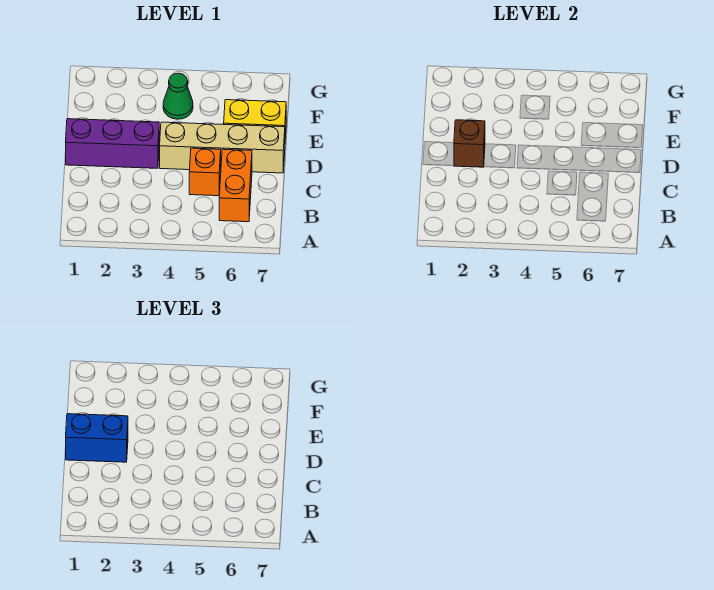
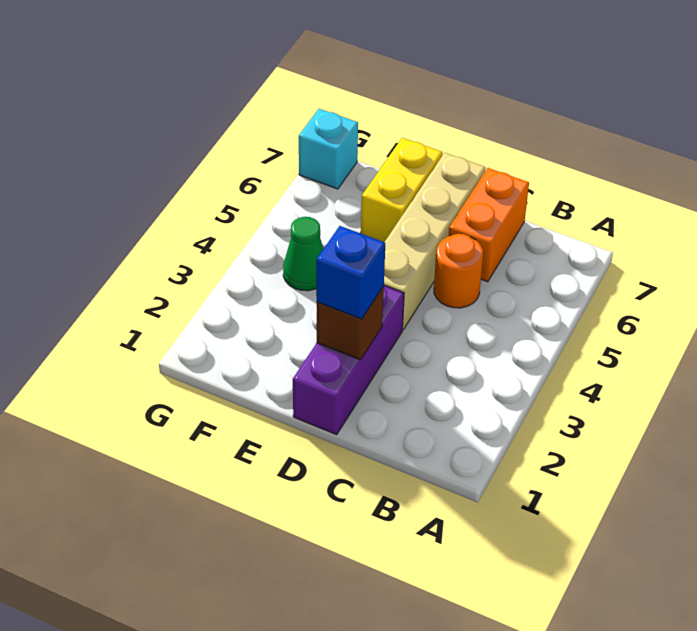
orange 1x2 brick [219,149,252,222] -> orange 1x2 brick turned to [449,168,529,282]
orange 1x1 brick [189,148,221,196] -> orange 1x1 round brick [434,234,483,308]
blue 1x2 brick [66,414,128,462] -> blue 1x1 brick [316,226,385,319]
none -> cyan 1x1 brick [299,109,358,189]

